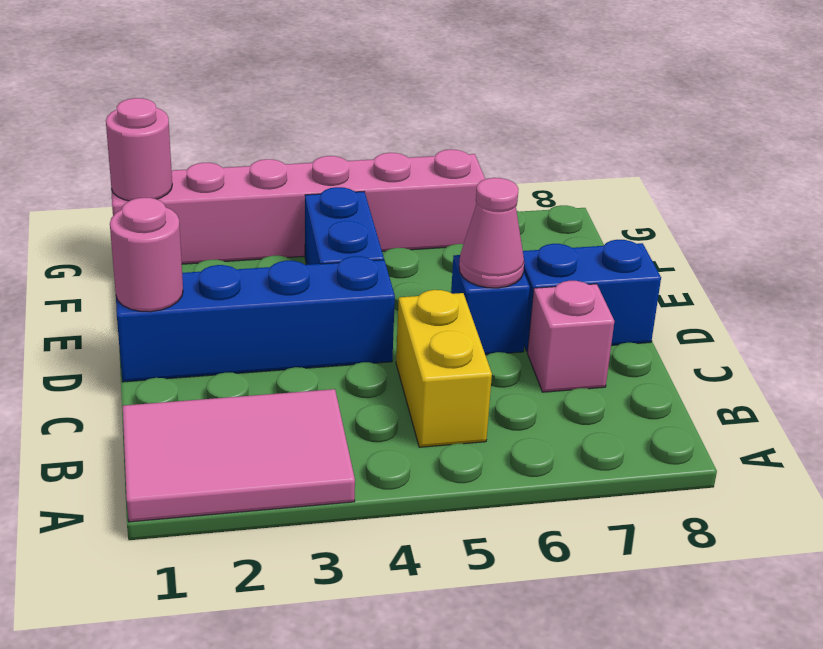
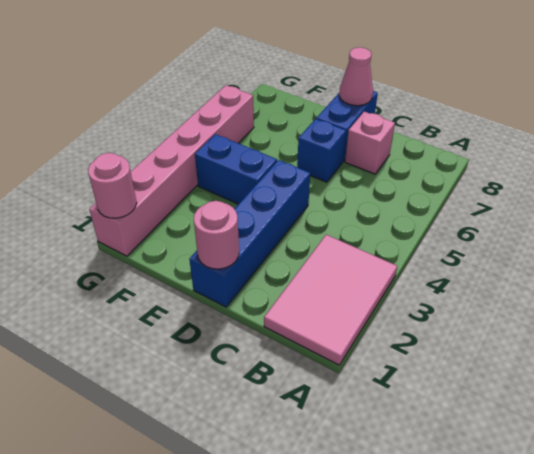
yellow 1x2 brick [396,290,492,447] -> none
pink 1x1 cone [459,178,524,288] -> pink 1x1 cone moved to [339,47,373,106]

